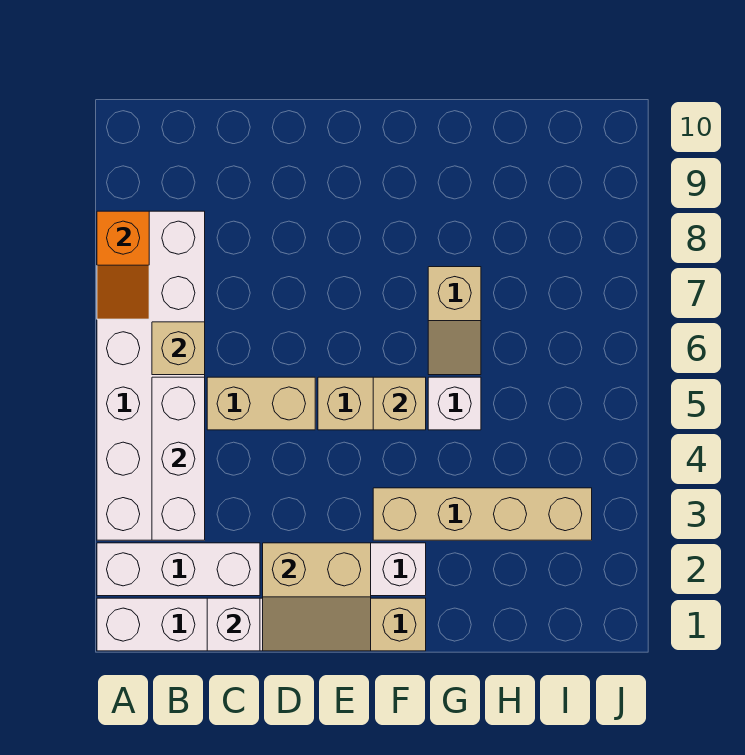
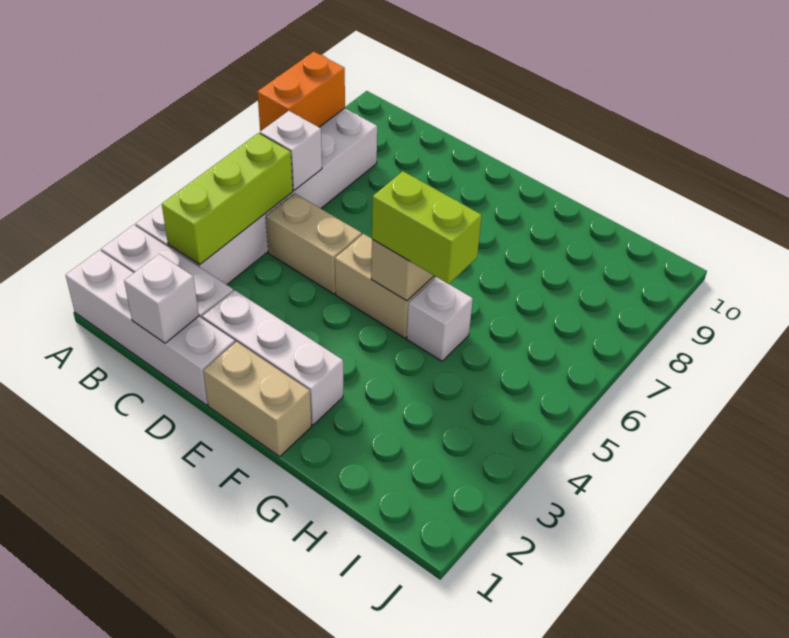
orange 1x2 slope [97,211,149,319] -> orange 1x2 brick [257,52,345,131]
white 1x3 brick [152,377,205,540] -> lime 1x3 brick [162,133,293,265]
tan 1x1 brick [152,322,205,375] -> white 1x1 brick [260,111,322,190]
tan 2x2 slope [263,543,371,651] -> none
tan 1x4 brick [373,488,592,540] -> none
none -> lime 1x2 brick [372,171,482,284]
tan 1x2 slope [428,267,481,375] -> none

